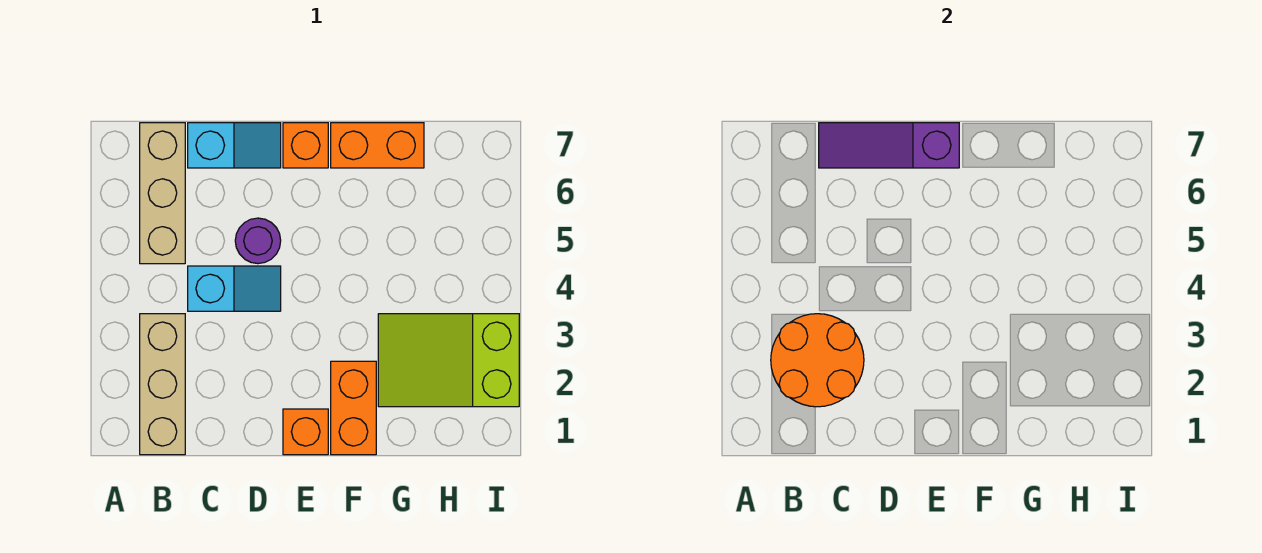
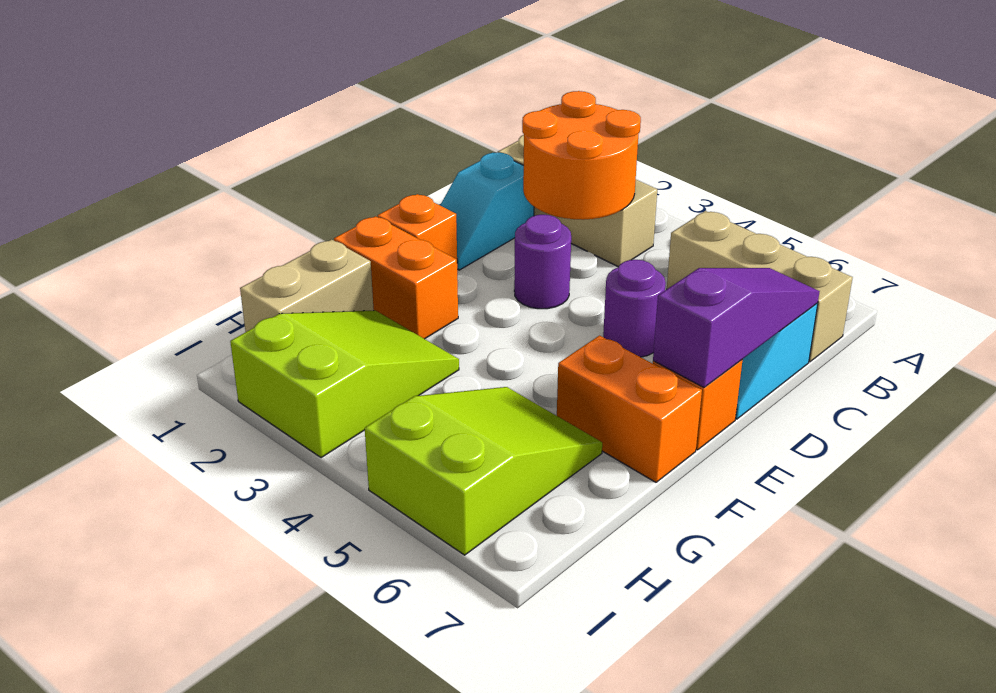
cyan 1x2 slope [188,266,281,311] -> cyan 1x2 slope moved to [440,152,534,270]
none -> purple 1x1 round brick [514,215,571,309]
orange 1x2 brick [331,123,424,168] -> orange 1x2 brick turned to [557,336,702,482]
none -> tan 1x2 brick [240,239,374,332]
none -> lime 2x3 slope [365,387,602,555]

